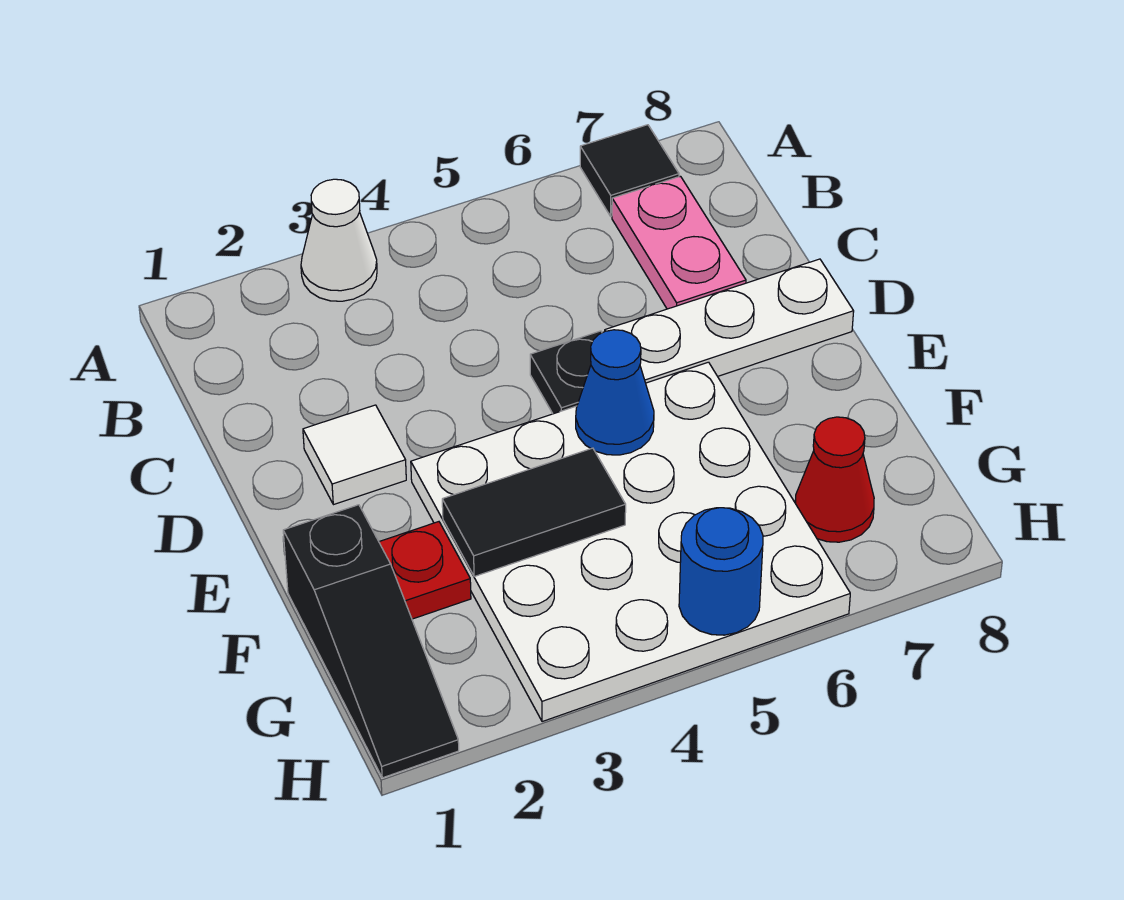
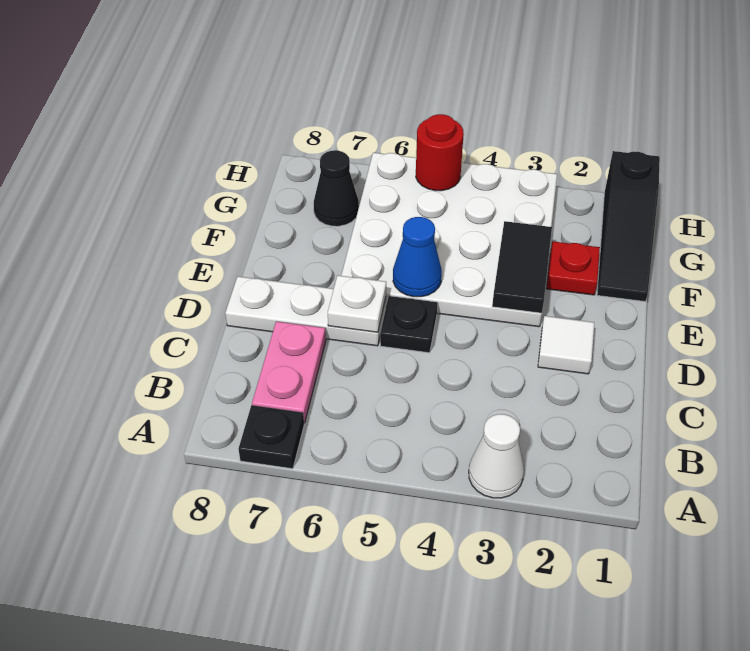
black 1x1 tile [580,125,679,216] -> black 1x1 plate [239,405,304,469]
none -> white 1x1 plate [328,275,386,332]
black 1x3 slope [283,505,459,778] -> black 1x3 slope turned to [597,151,660,302]
black 1x2 tile [442,448,626,577] -> black 1x2 tile turned to [492,221,552,313]
red 1x1 cone [795,417,874,542] -> black 1x1 cone [314,150,359,226]
blue 1x1 round brick [679,508,763,635] -> red 1x1 round brick [416,114,464,191]

